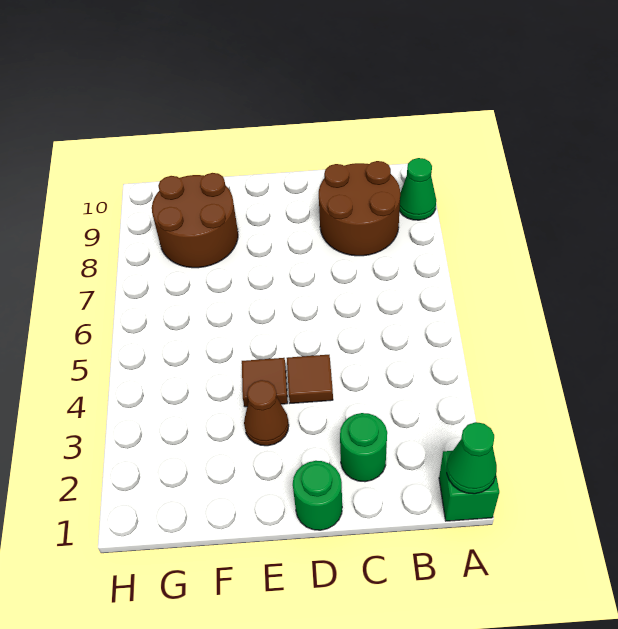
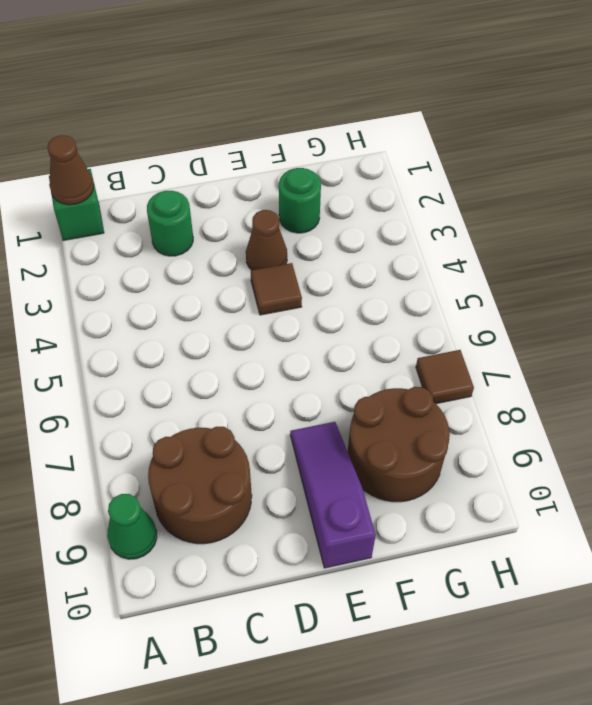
green 1x1 cone [447,422,497,494] -> brown 1x1 cone [47,135,94,205]
green 1x1 round brick [293,461,342,530] -> green 1x1 round brick moved to [279,168,321,233]
brown 1x1 tile [287,355,333,403] -> brown 1x1 tile moved to [416,350,474,404]
none -> purple 1x3 slope [290,422,376,568]

